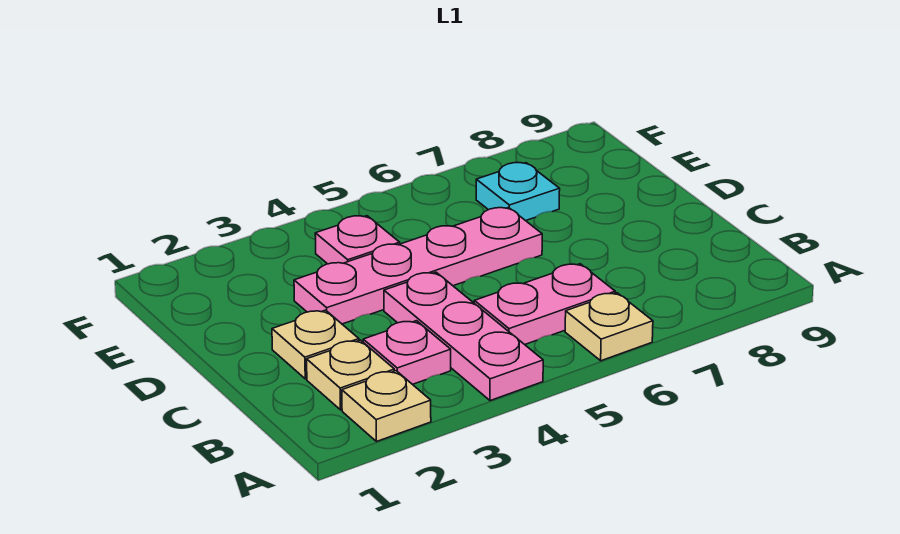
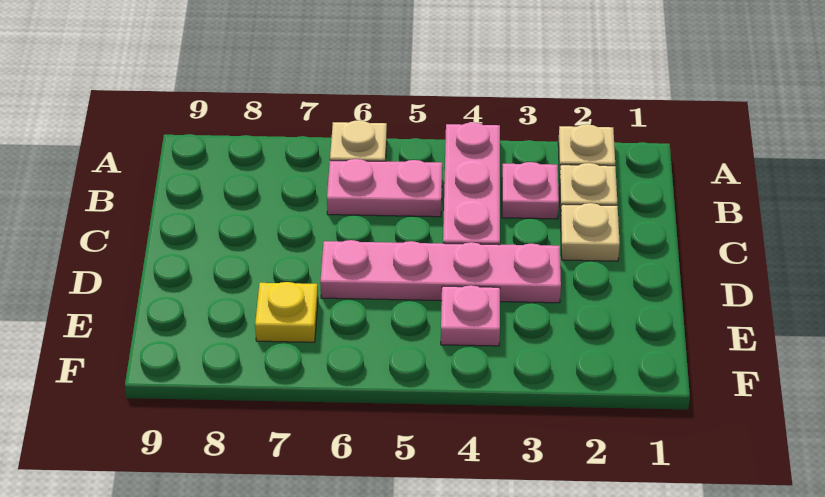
cyan 1x1 plate [476,163,560,221] -> yellow 1x1 plate [255,282,318,342]

